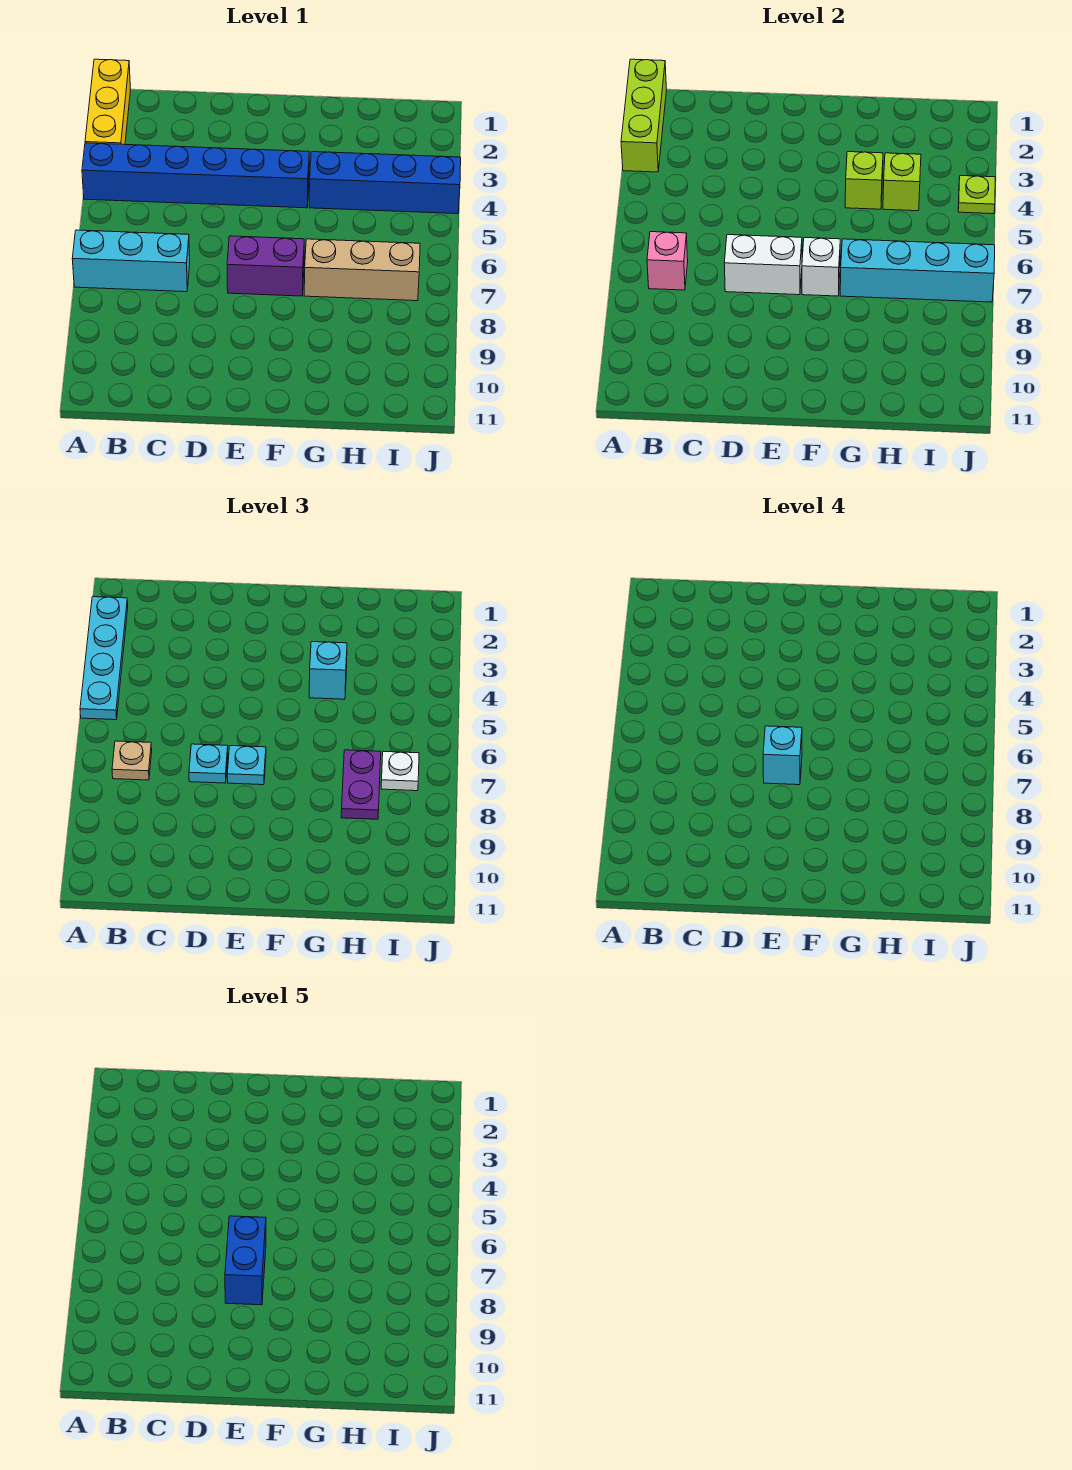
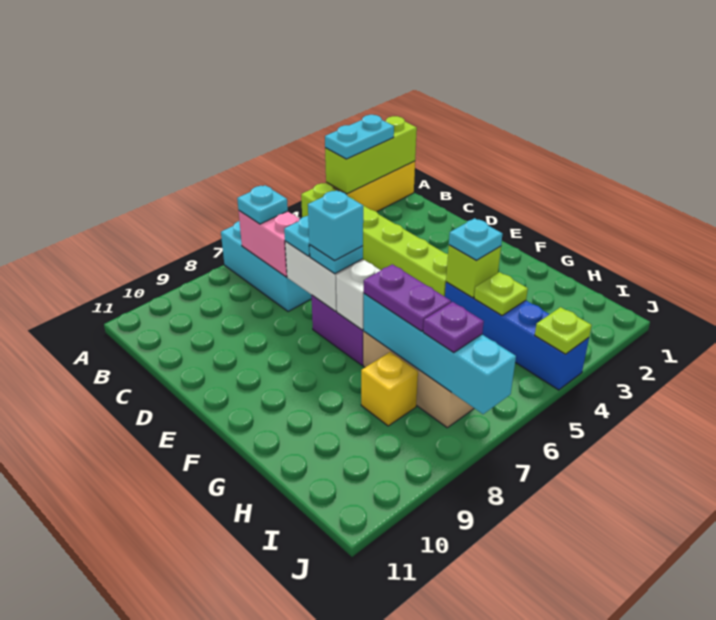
cyan 1x4 plate [80,597,128,720] -> cyan 1x2 plate [325,115,394,159]
blue 1x6 brick [82,143,309,208] -> lime 1x6 brick [301,183,448,297]
pink 1x1 brick [647,232,688,290] -> pink 1x2 brick [239,211,300,277]
tan 1x1 plate [112,741,152,780] -> cyan 1x1 plate [237,185,288,224]
blue 1x2 brick [225,1216,266,1305] -> none
cyan 1x1 brick [309,642,347,699] -> cyan 1x1 plate [449,218,502,261]
lime 1x1 brick [883,153,921,211] -> lime 1x1 plate [474,272,528,316]
purple 1x2 plate [341,750,381,819] -> purple 1x2 plate turned to [364,264,451,331]
none -> yellow 1x1 brick [361,352,418,426]
white 1x1 plate [381,751,419,791] -> purple 1x1 plate [423,302,484,353]

